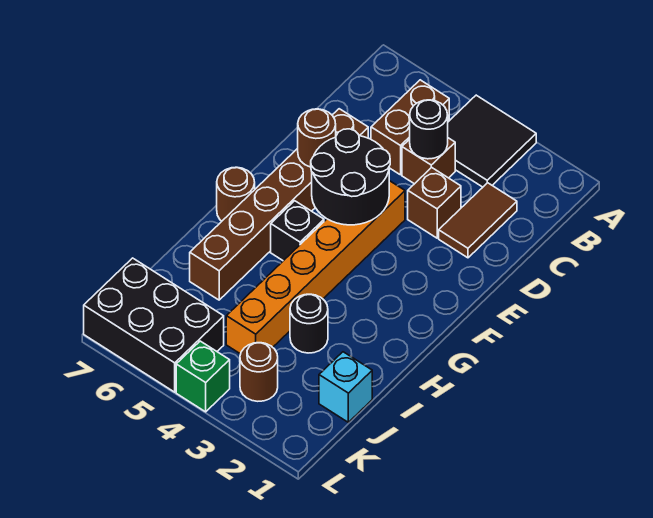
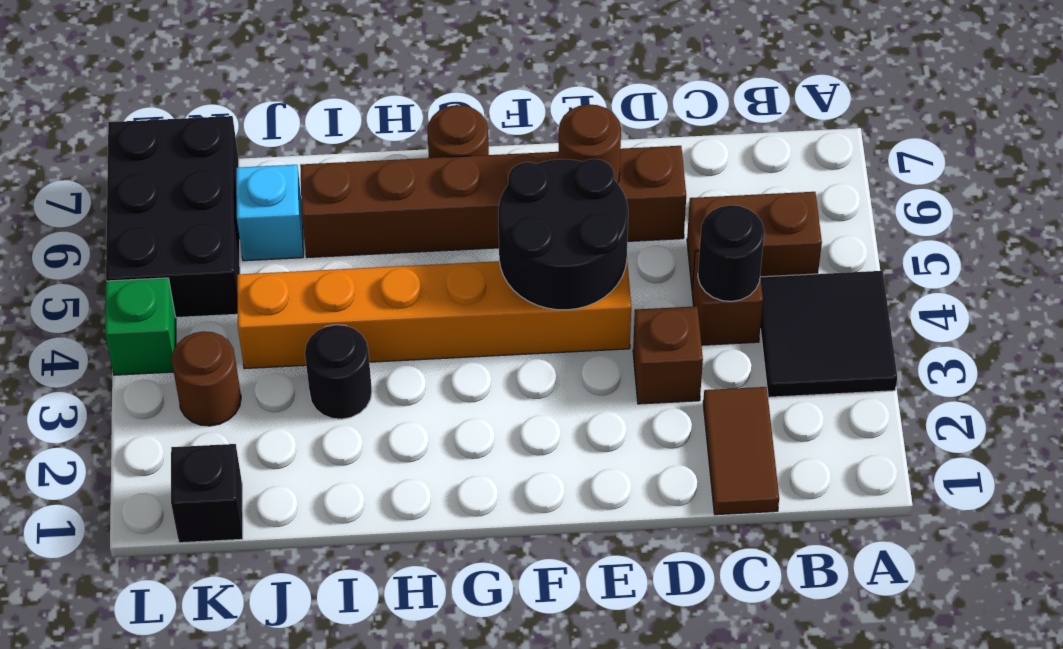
brown 1x2 tile [439,183,517,258] -> brown 1x2 tile turned to [703,387,779,515]
black 1x1 brick [271,201,324,261] -> black 1x1 brick moved to [171,444,243,543]
cyan 1x1 brick [319,352,372,422] -> cyan 1x1 brick moved to [236,165,303,261]

